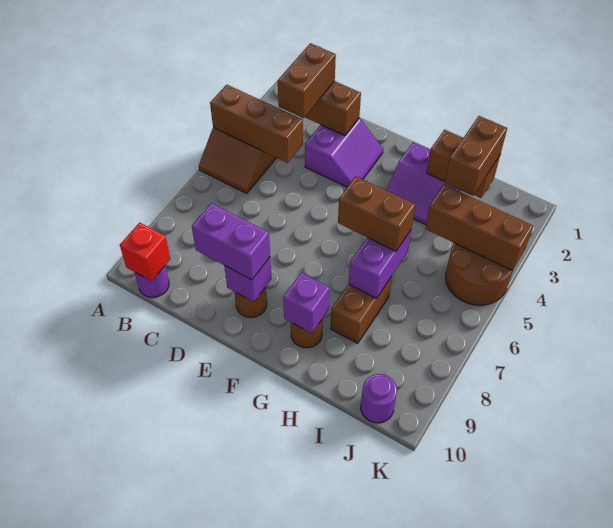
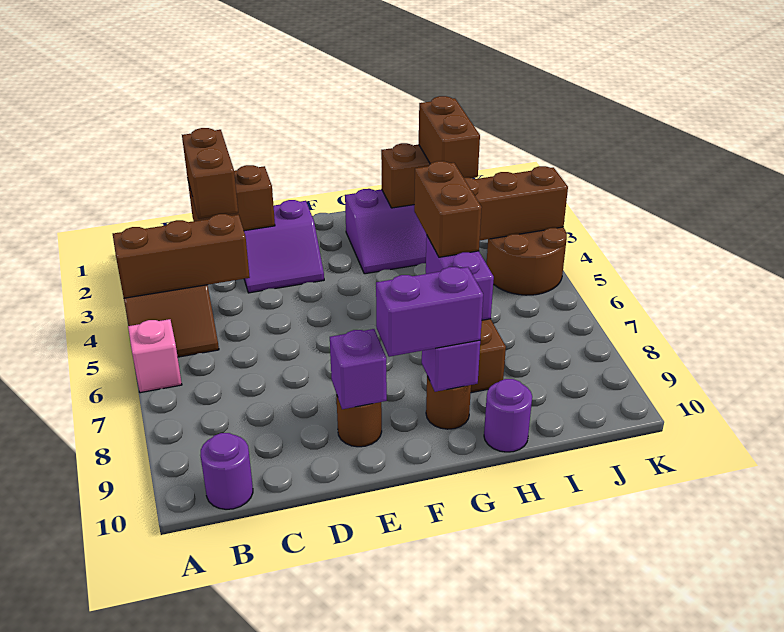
none -> pink 1x1 brick [128,319,182,393]
red 1x1 brick [120,222,170,281] -> none
purple 2x2 slope [305,118,383,187] -> purple 2x2 slope turned to [244,200,324,293]
purple 1x2 brick [192,203,270,280] -> purple 1x2 brick moved to [376,267,483,357]
brown 1x2 brick [338,176,415,251] -> brown 1x2 brick turned to [414,161,482,257]
purple 1x1 round brick [361,374,397,423] -> purple 1x1 round brick moved to [484,379,532,452]

